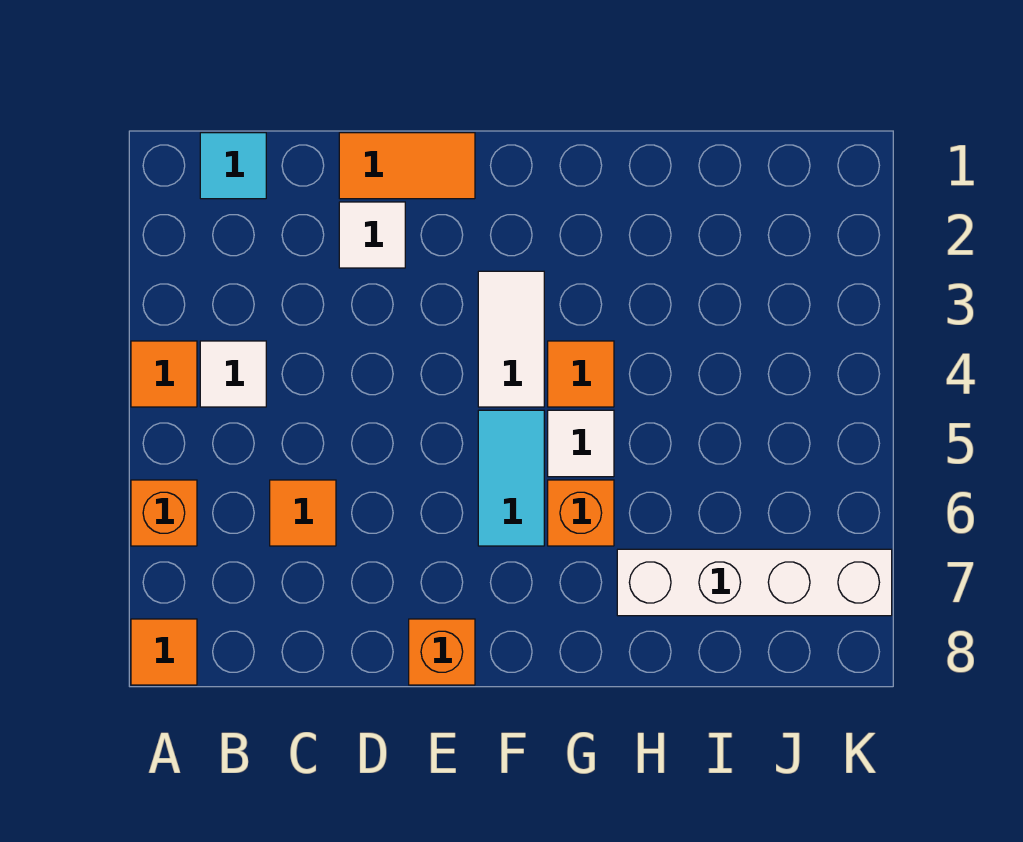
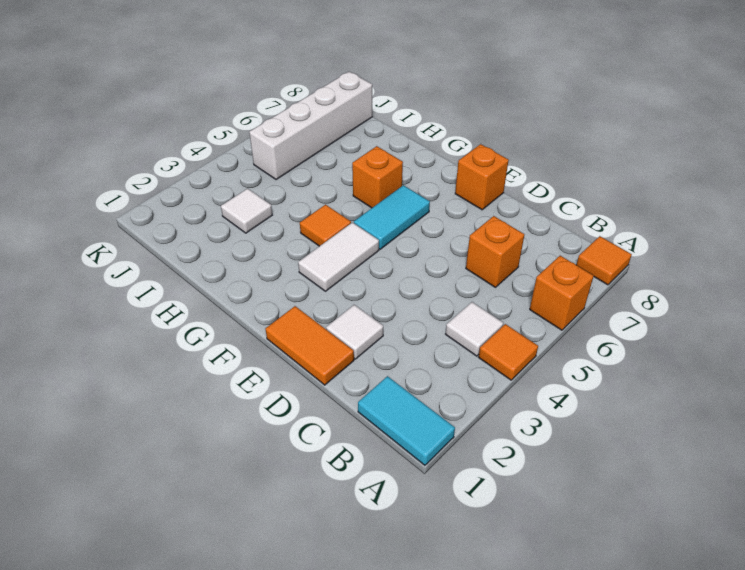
cyan 1x1 tile [200,133,266,199] -> cyan 1x2 tile [358,376,455,465]
orange 1x1 tile [270,480,336,546] -> orange 1x1 brick [466,216,524,287]
white 1x1 tile [548,410,614,477] -> white 1x1 tile moved to [221,189,272,233]
white 1x4 brick [617,549,892,616] -> white 1x4 brick turned to [249,72,372,180]

